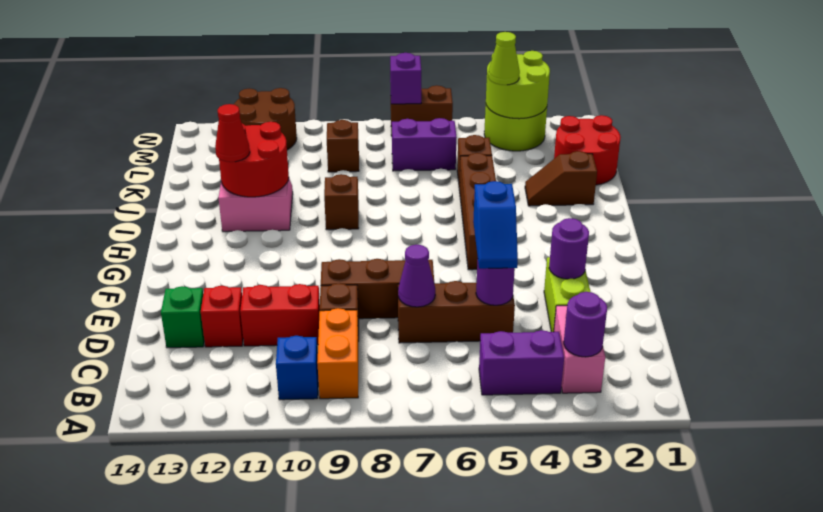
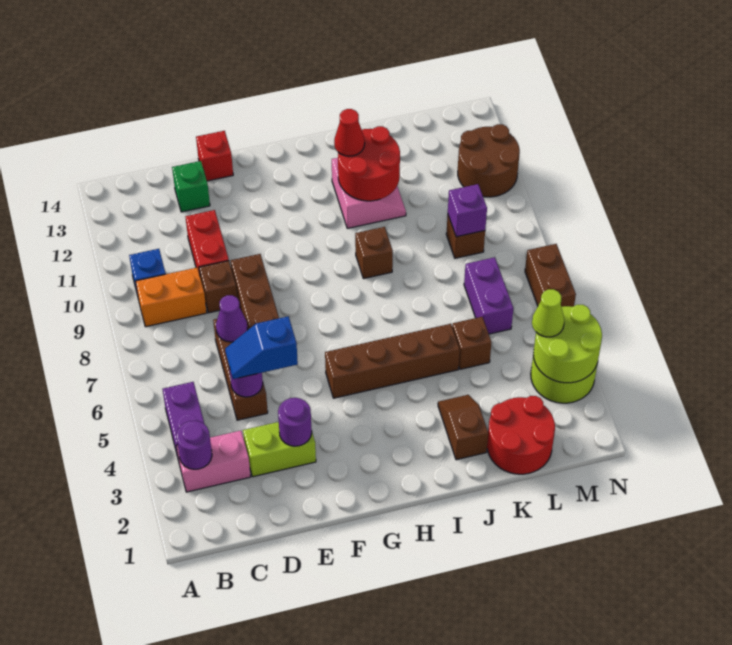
red 1x1 brick [201,286,243,347] -> red 1x1 brick moved to [196,131,233,181]
purple 1x1 brick [390,53,421,104] -> purple 1x1 brick moved to [448,184,487,237]

